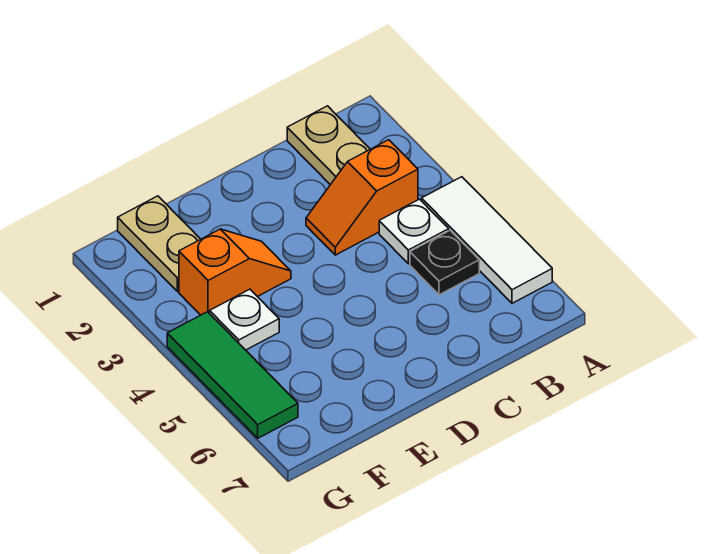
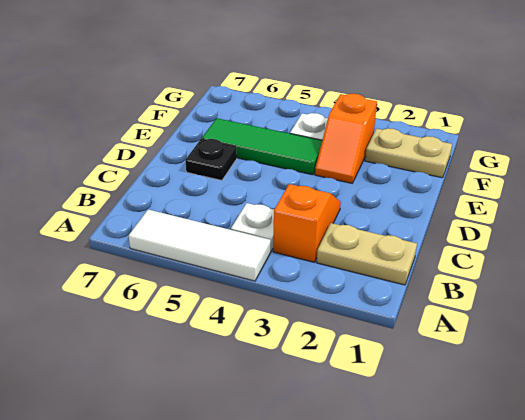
black 1x1 plate [410,230,479,295] -> black 1x1 plate moved to [185,139,237,180]
green 1x3 tile [167,312,298,438] -> green 1x3 tile moved to [202,118,322,175]

